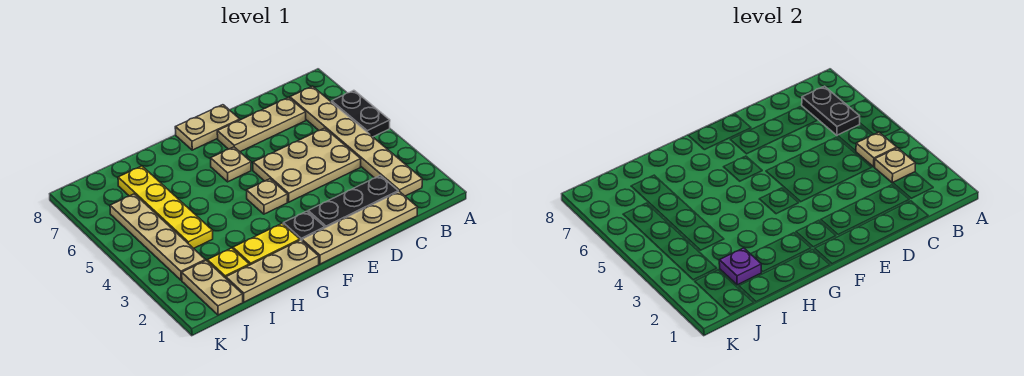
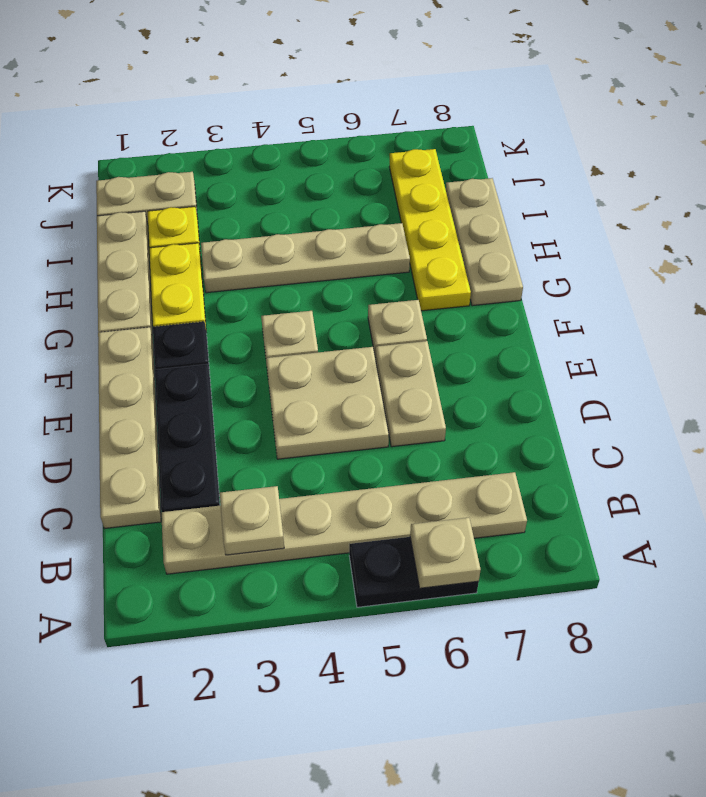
tan 1x1 plate [856,132,897,167] -> tan 1x1 plate moved to [410,518,481,588]
black 1x2 plate [802,86,860,135] -> none
tan 2x3 plate [253,128,361,202] -> tan 2x2 plate [266,347,389,459]
tan 1x3 plate [217,97,306,152] -> tan 1x3 plate moved to [446,178,523,306]
tan 1x2 plate [175,105,240,150] -> tan 1x2 plate moved to [375,341,446,447]
purple 1x1 plate [719,248,761,285] -> none
yellow 1x4 plate [118,166,213,249] -> yellow 1x4 plate turned to [389,149,471,311]
tan 1x4 plate [110,194,205,280] -> tan 1x4 plate moved to [201,223,410,293]

